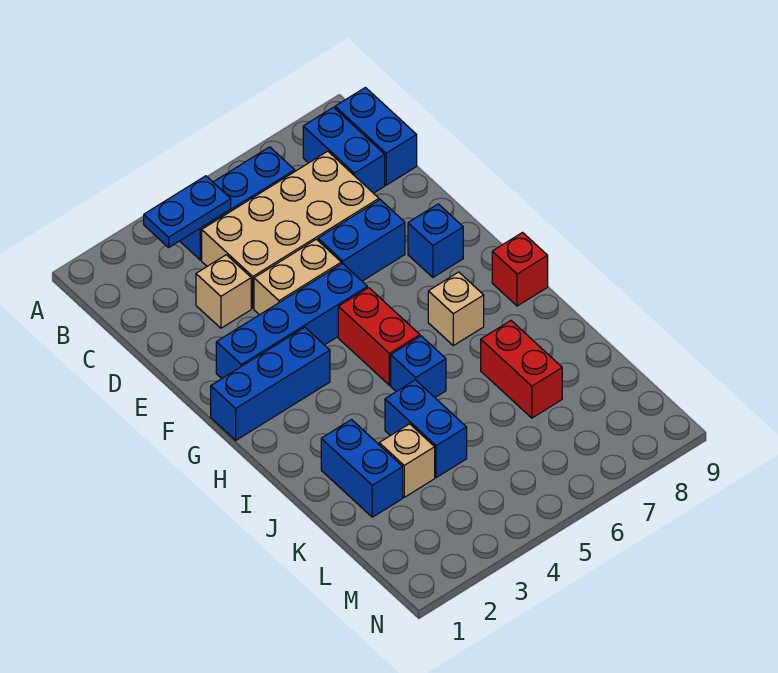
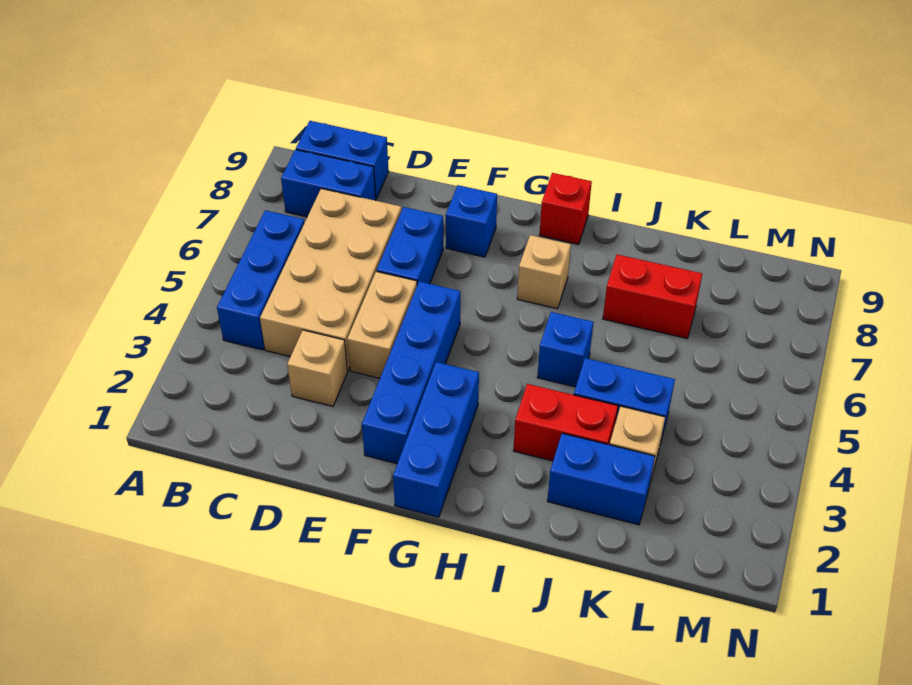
blue 1x2 plate [144,176,231,248] -> none
red 1x2 brick [338,288,420,385] -> red 1x2 brick moved to [514,384,618,461]

